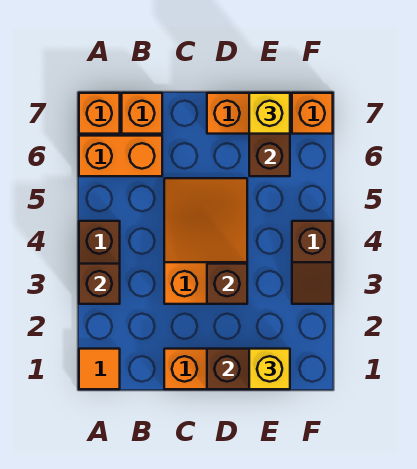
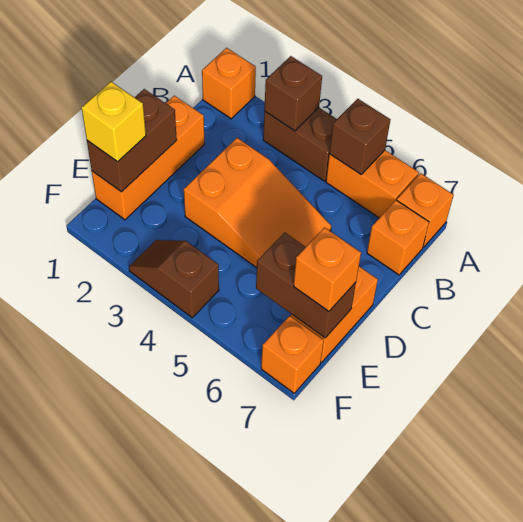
orange 1x1 tile [79,349,120,389] -> orange 1x1 brick [202,48,256,119]
orange 1x2 brick [79,136,162,176] -> orange 1x2 brick turned to [326,150,419,218]
brown 1x1 brick [207,264,247,304] -> brown 1x1 brick moved to [329,99,390,174]
yellow 1x1 brick [249,93,290,134] -> orange 1x1 brick [294,228,361,311]

